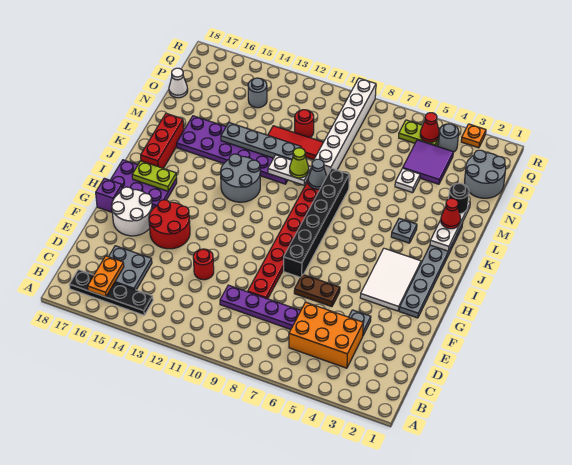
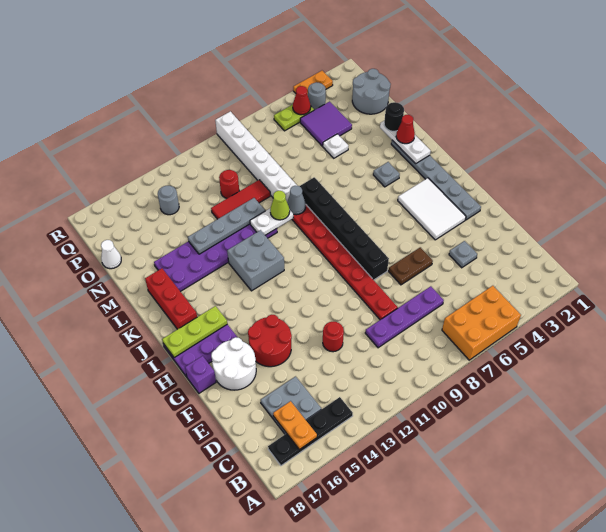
orange 2x3 brick [289,302,363,368] -> orange 2x3 brick moved to [442,286,521,360]
lime 1x2 plate [132,161,176,191] -> lime 1x3 plate [162,306,227,358]
grey 2x2 round brick [221,154,260,202] -> grey 2x2 brick [227,230,284,291]
orange 1x1 plate [461,124,486,148] -> orange 1x2 plate [293,71,333,95]

